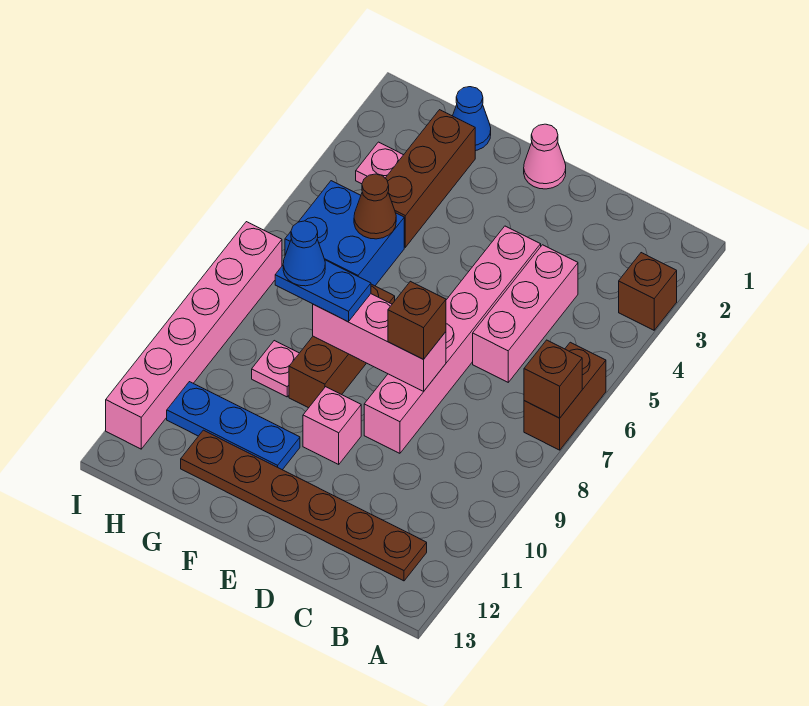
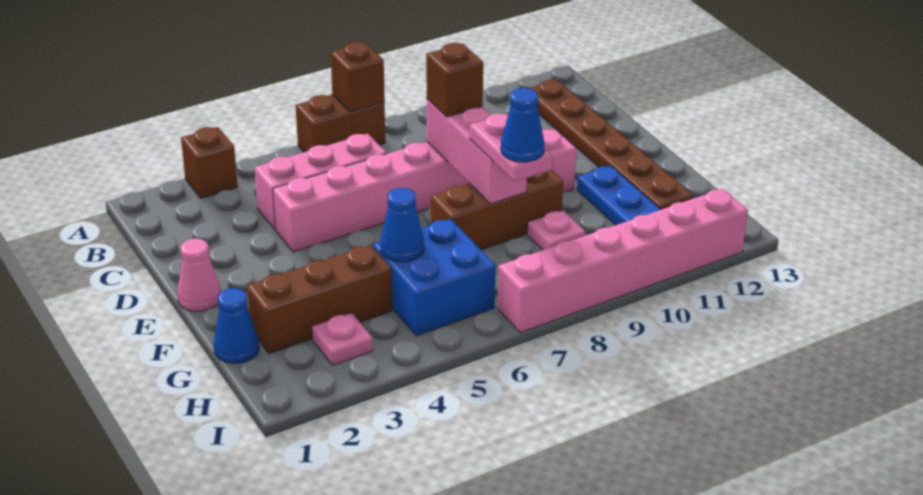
blue 1x2 plate [275,260,371,322] -> pink 1x2 plate [470,113,553,182]
brown 1x1 cone [354,174,396,239] -> blue 1x1 cone [381,188,424,262]

